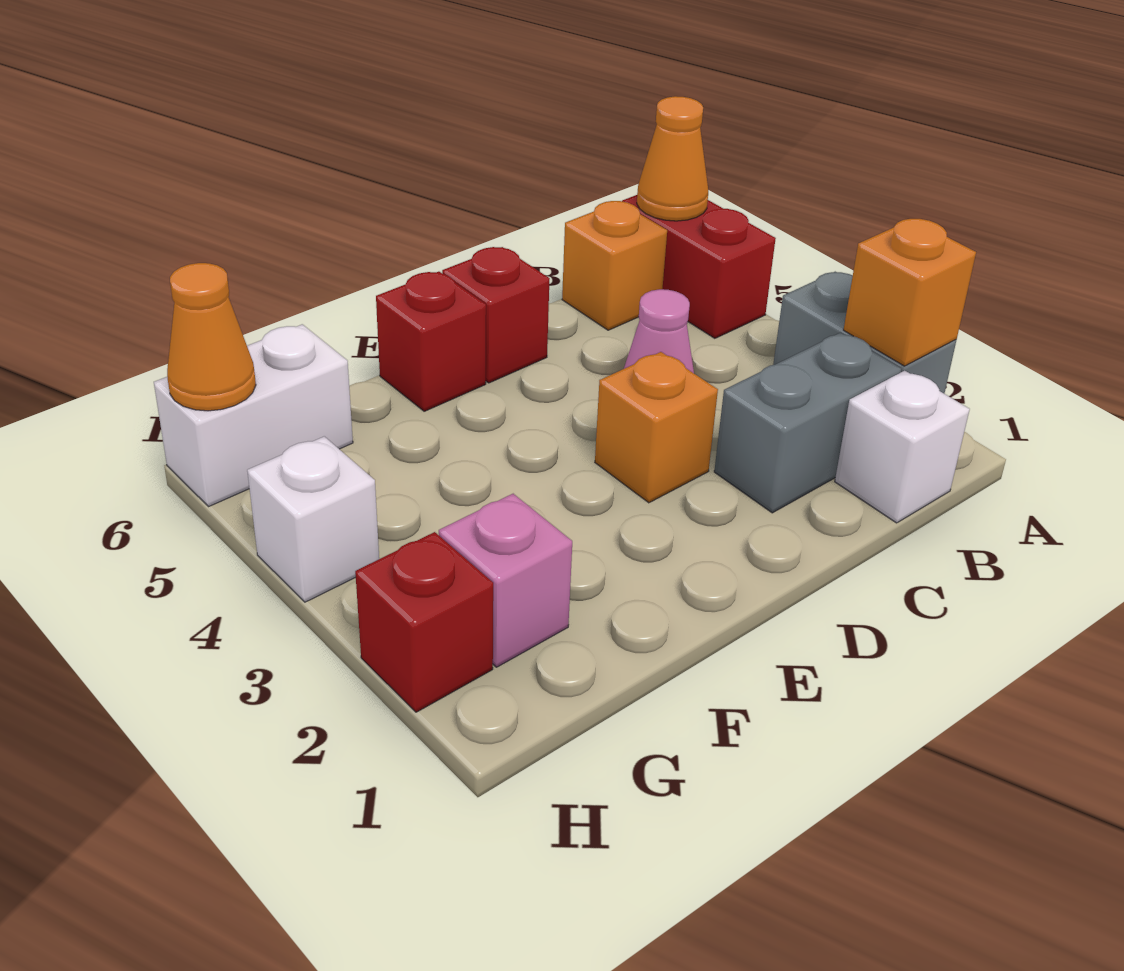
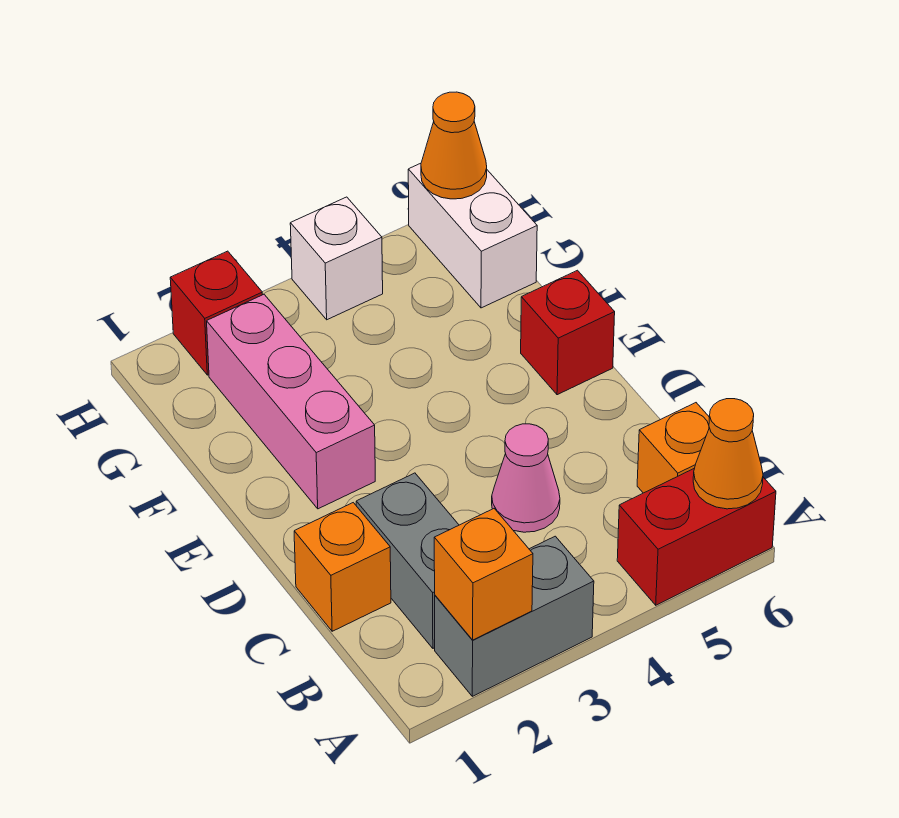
white 1x1 brick [835,371,970,523] -> none
orange 1x1 brick [595,352,718,503] -> orange 1x1 brick moved to [294,503,391,631]
red 1x1 brick [442,247,550,383] -> none
pink 1x1 brick [439,494,572,667] -> pink 1x3 brick [207,295,375,509]

